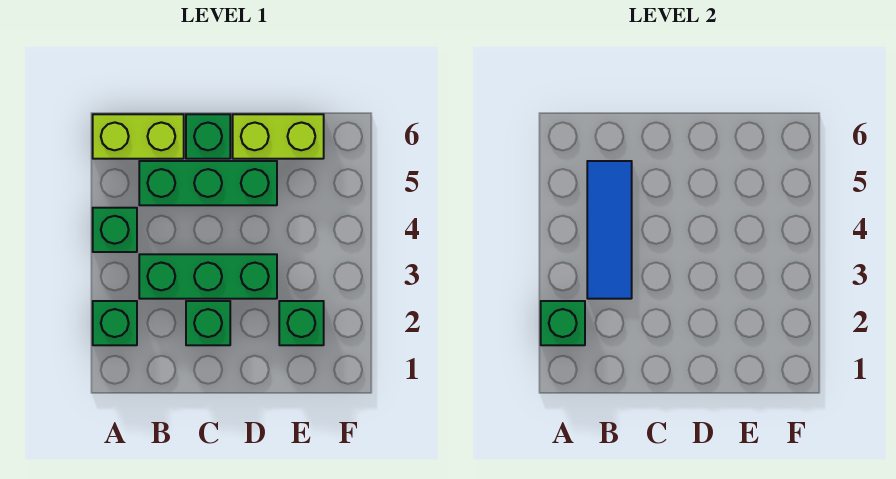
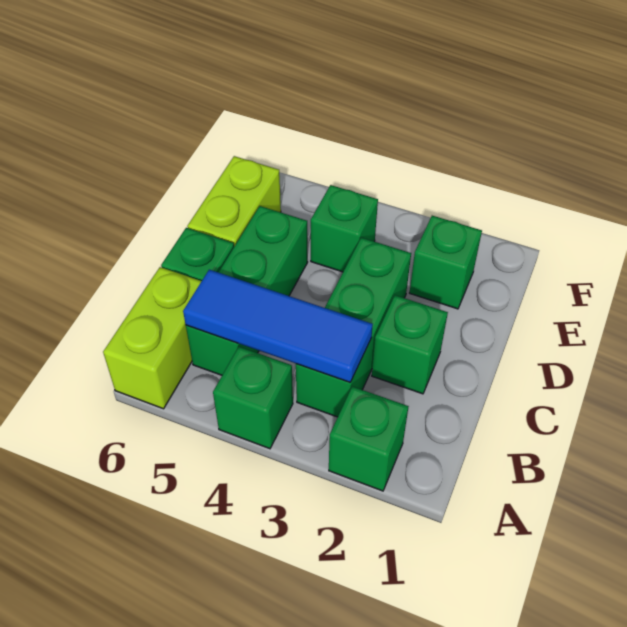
green 1x1 brick [541,301,585,345] -> green 1x1 brick moved to [311,185,378,272]

